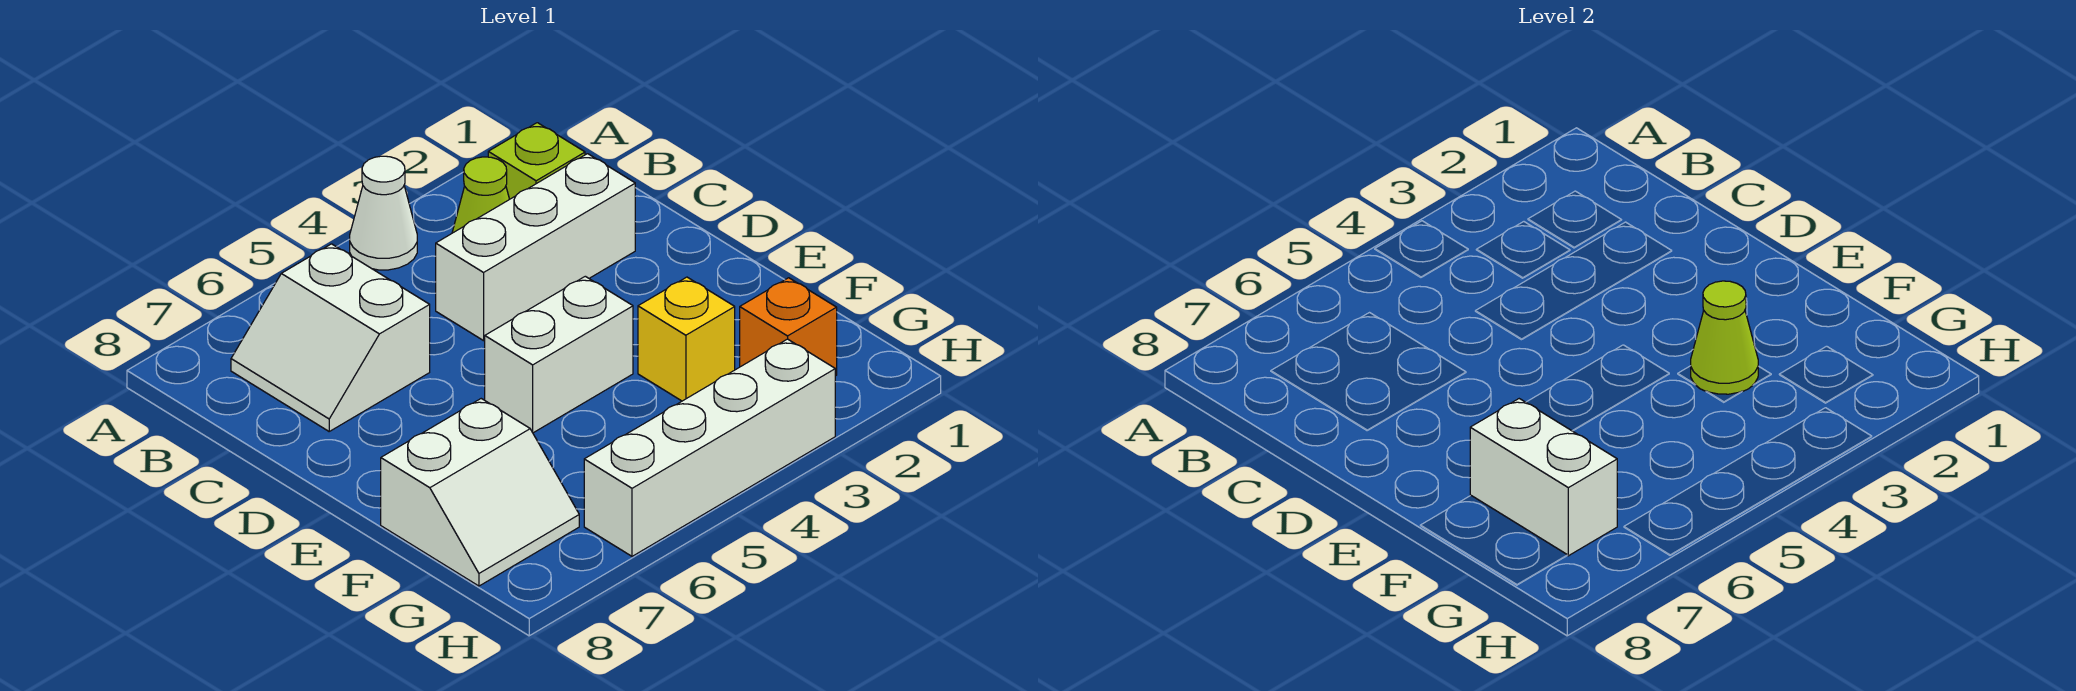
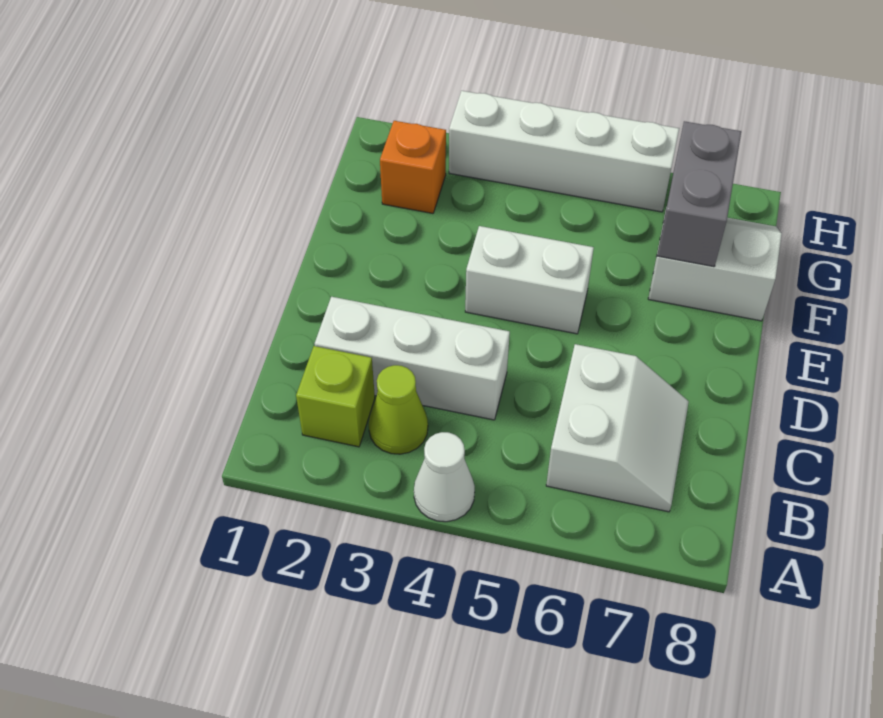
yellow 1x1 brick [638,277,735,401] -> none
lime 1x1 cone [1691,281,1758,394] -> none
white 1x2 brick [1470,399,1617,556] -> grey 1x2 brick [657,121,741,267]

